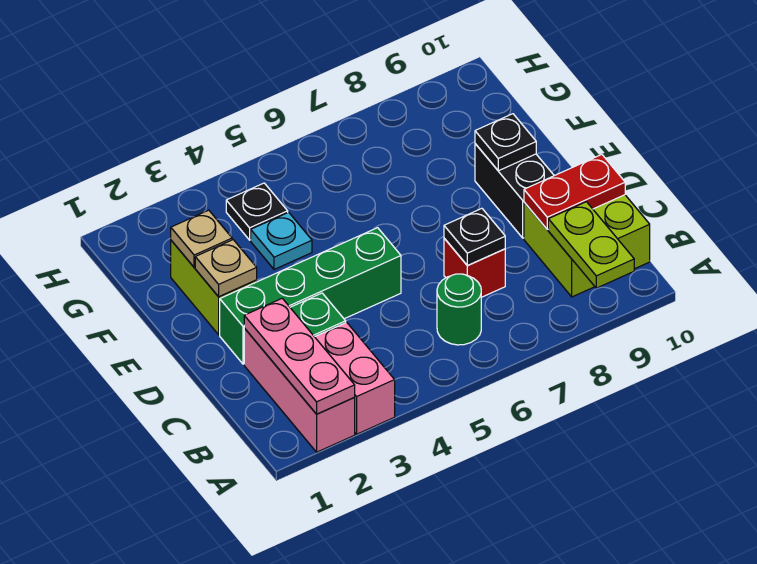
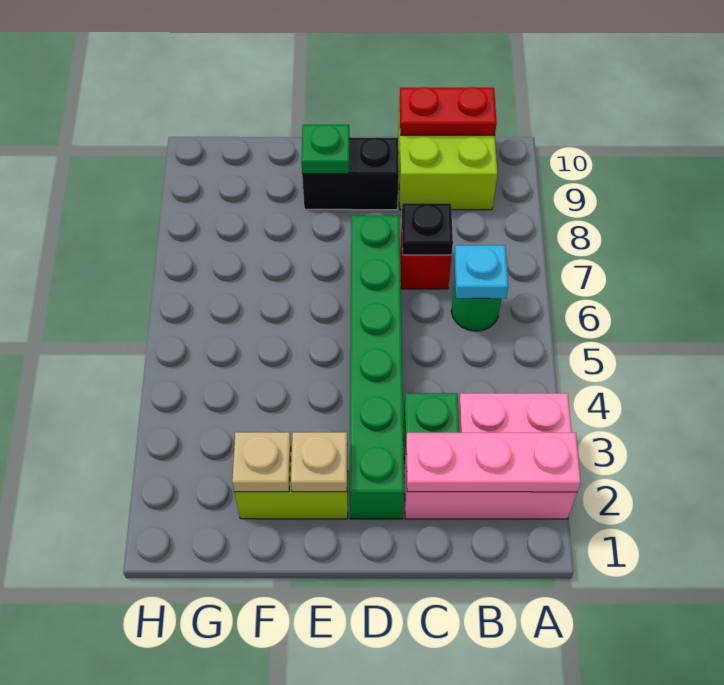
lime 1x2 plate [548,202,634,288] -> none
red 1x2 plate [524,154,625,229] -> red 1x2 plate turned to [400,87,497,135]
green 1x4 brick [220,228,401,364] -> green 1x6 brick [350,216,404,519]
black 1x1 plate [475,114,536,171] -> green 1x1 plate [301,125,350,174]
cyan 1x1 plate [251,212,312,269] -> cyan 1x1 plate moved to [454,245,508,298]
black 1x1 plate [226,183,288,240] -> none

